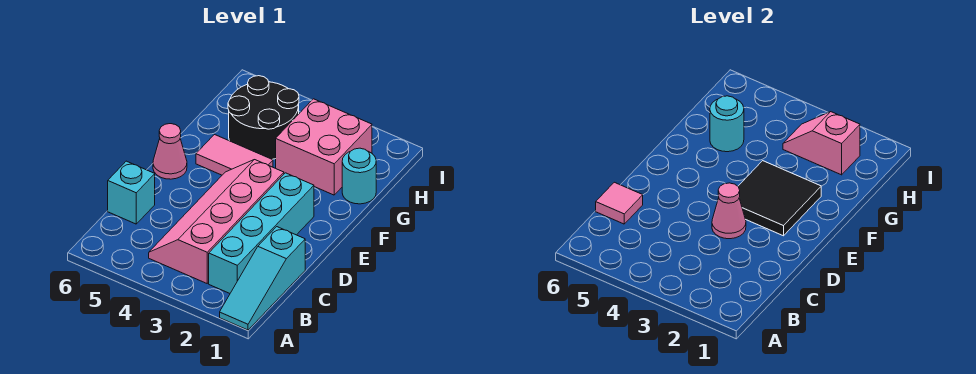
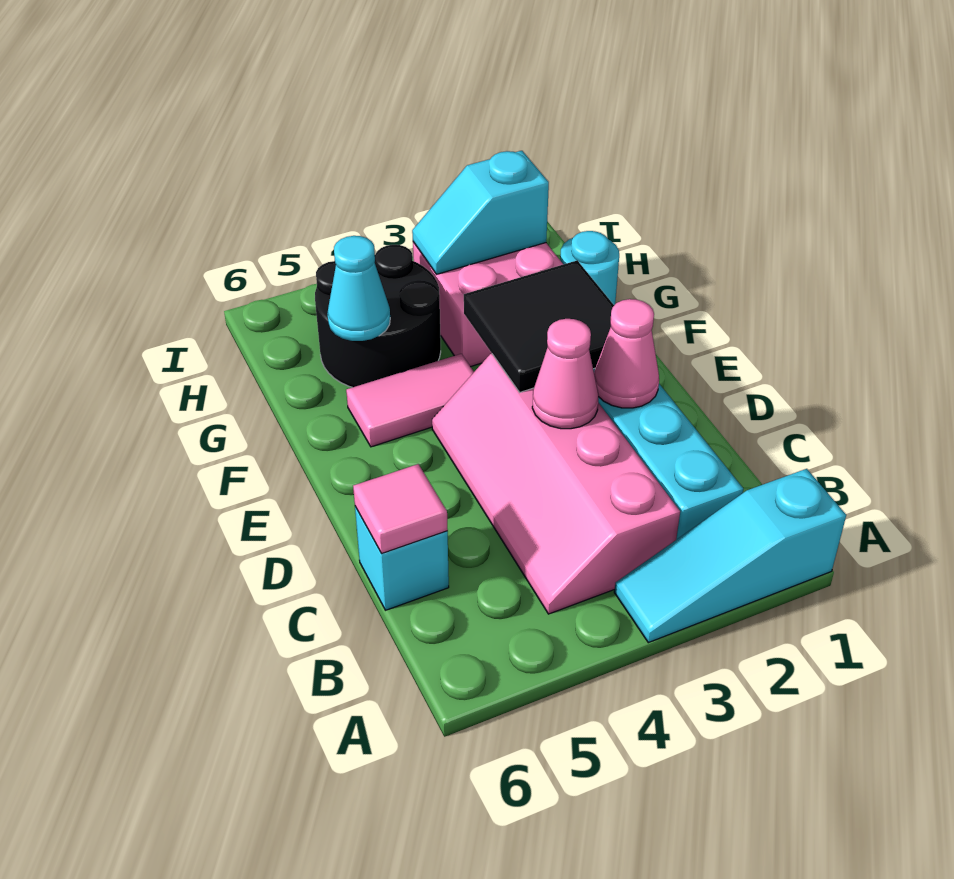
cyan 1x3 slope [220,227,305,330] -> cyan 1x3 slope turned to [614,469,846,643]
pink 1x1 cone [153,124,187,179] -> pink 1x1 cone moved to [594,299,659,408]
cyan 1x1 round brick [710,96,744,152] -> cyan 1x1 cone [327,236,390,341]
pink 1x2 slope [783,112,860,175] -> cyan 1x2 slope [412,151,549,274]

